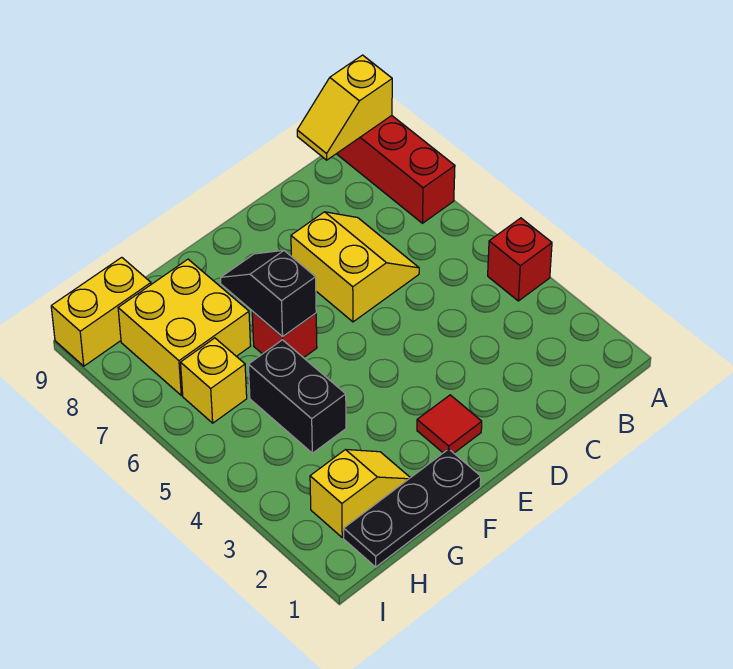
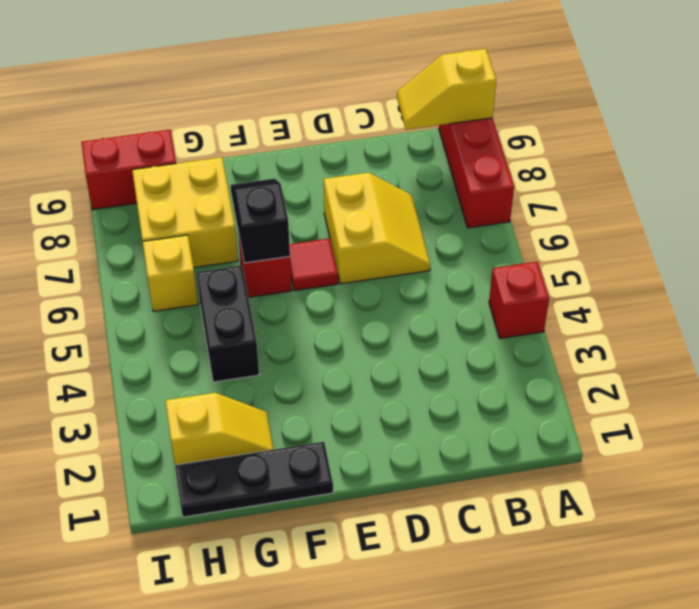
red 1x1 tile [417,395,482,453] -> red 1x1 tile moved to [289,239,338,291]
yellow 1x2 brick [51,257,151,366] -> red 1x2 brick [81,130,176,210]

